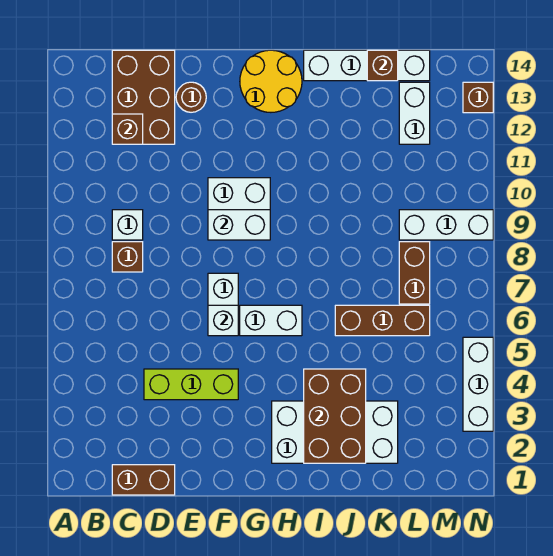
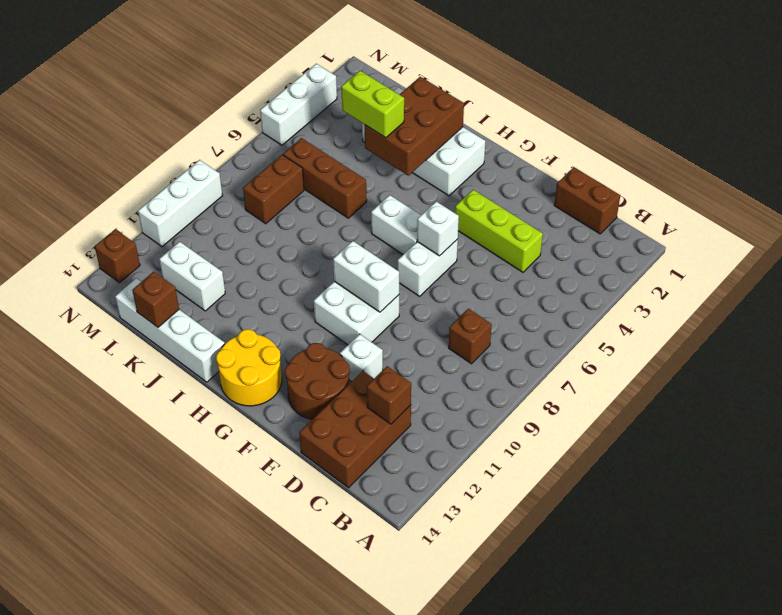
white 1x1 brick [112,210,143,240] -> white 1x1 brick moved to [340,334,383,382]
brown 1x1 round brick [176,82,206,112] -> brown 2x2 round brick [285,343,350,419]
none -> lime 1x2 brick [341,71,404,138]
white 1x3 brick [399,210,493,240] -> white 1x3 brick turned to [138,160,222,247]
white 1x2 brick [399,82,430,144] -> white 1x2 brick turned to [159,242,225,311]

